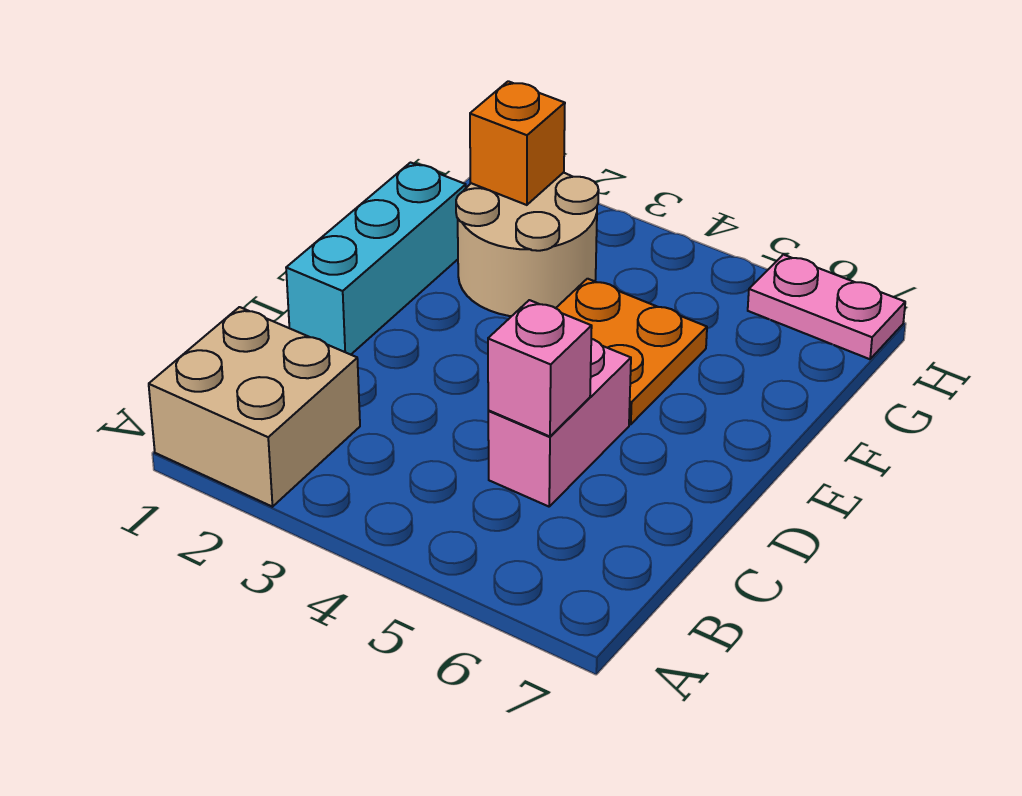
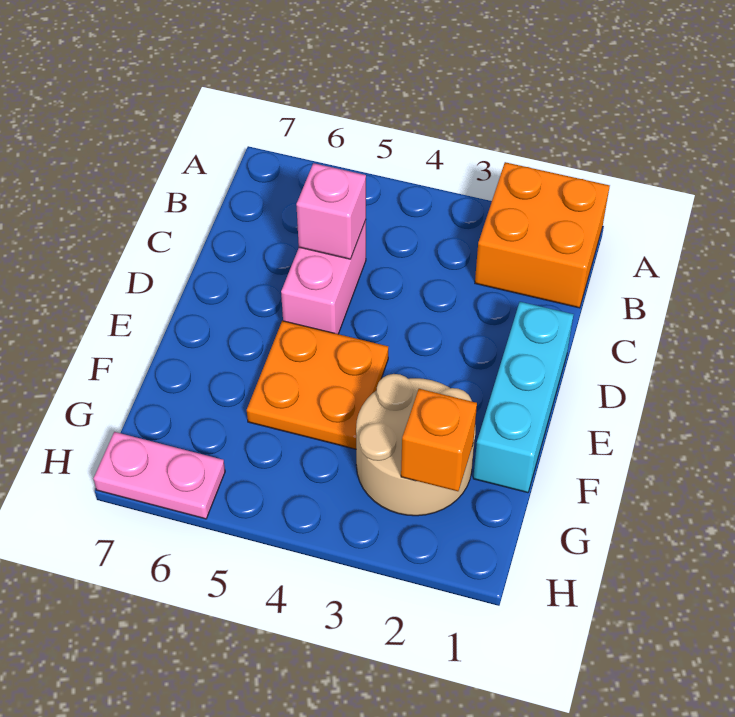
tan 2x2 brick [149,307,360,507] -> orange 2x2 brick [475,162,610,308]

